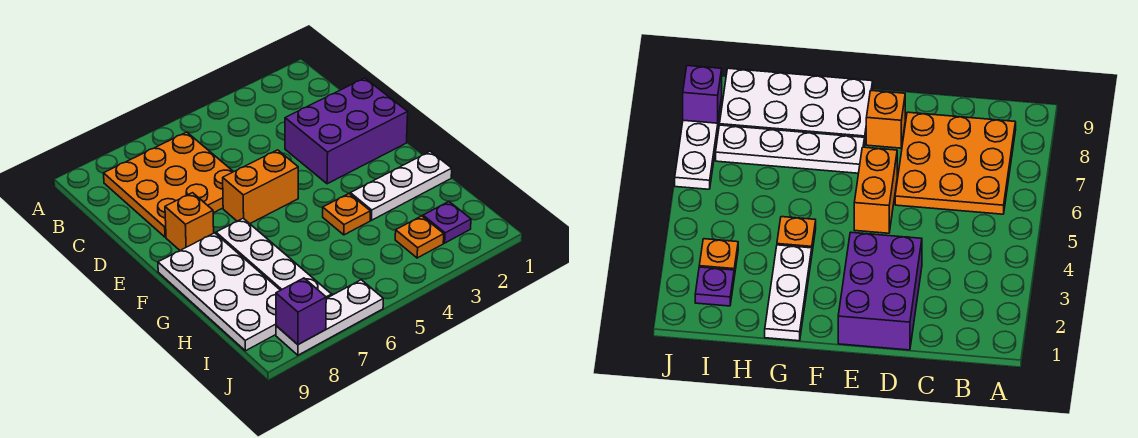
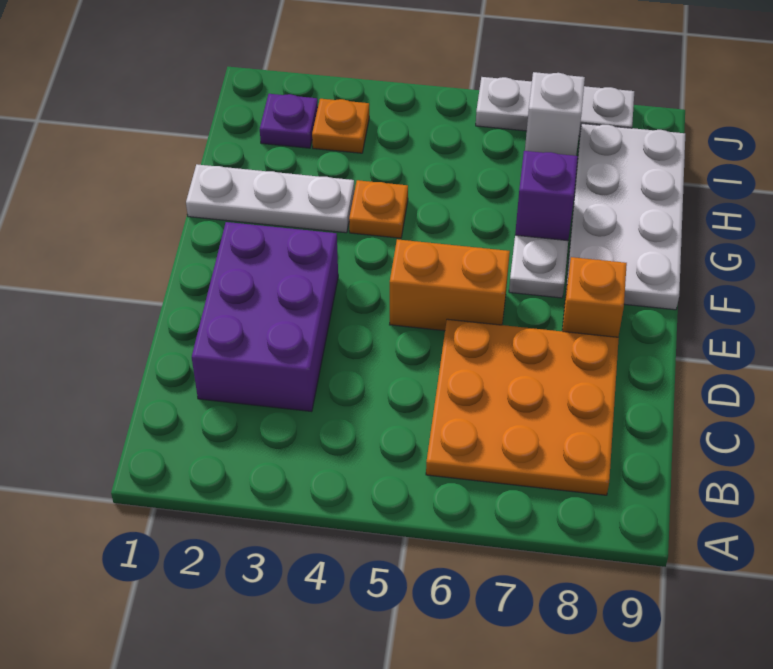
purple 2x3 brick [285,78,408,184] -> purple 2x3 brick turned to [192,222,338,412]
none -> white 1x1 brick [525,72,585,156]
purple 1x1 brick [276,278,326,345] -> purple 1x1 brick moved to [515,151,578,241]

